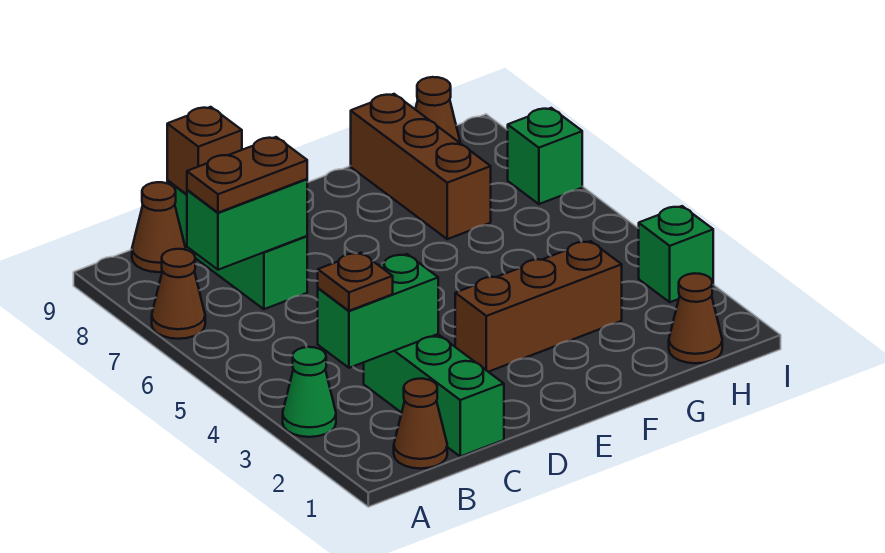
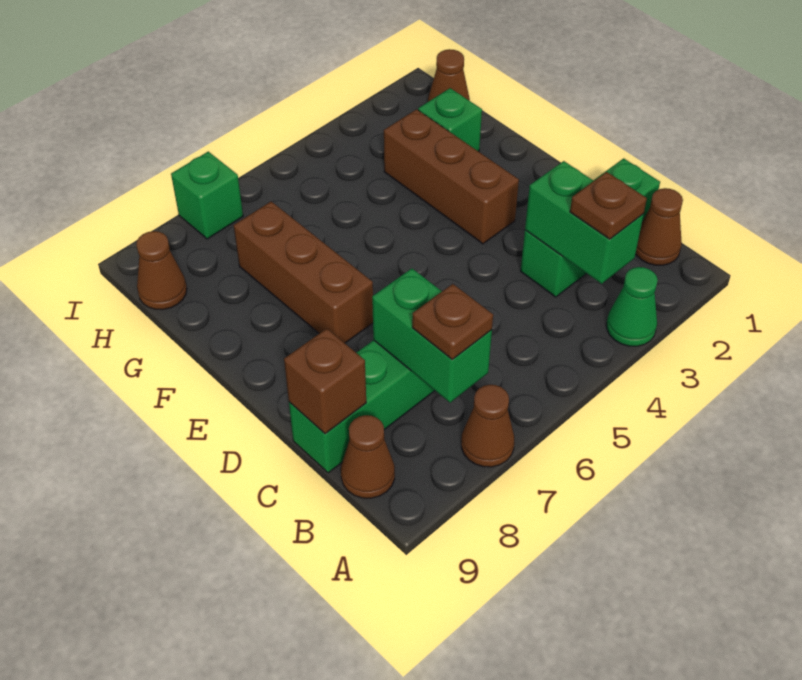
brown 1x2 plate [187,137,307,213] -> brown 1x1 plate [412,284,493,360]
brown 1x3 brick [351,94,491,239] -> brown 1x3 brick turned to [234,202,373,343]
green 1x1 brick [639,206,713,302] -> green 1x1 brick moved to [418,88,482,152]

